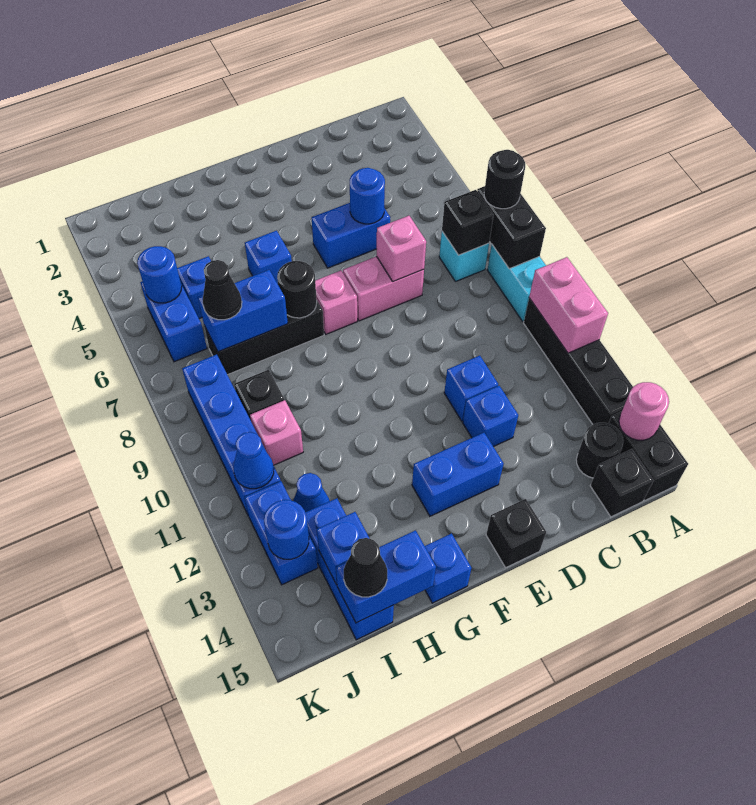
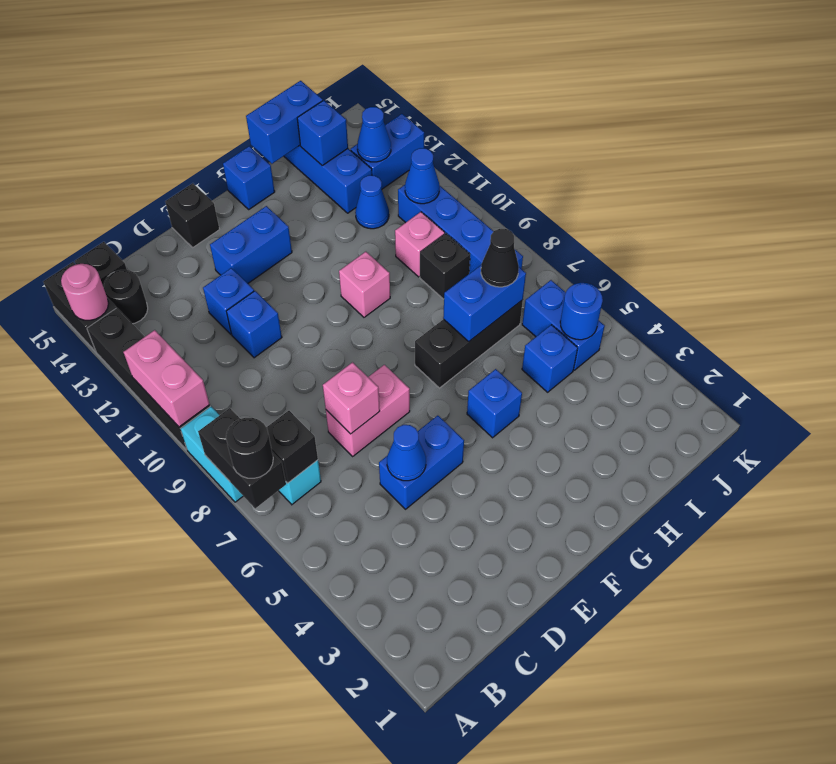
blue 1x1 round brick [350,168,385,224] -> blue 1x1 cone [387,425,426,481]
pink 1x1 brick [315,270,357,334] -> pink 1x1 brick moved to [339,252,390,317]
black 1x1 round brick [277,261,317,318] -> none
black 1x1 cone [344,538,387,597] -> none
blue 1x2 brick [245,481,318,585] -> blue 1x2 brick turned to [351,114,424,189]
blue 1x1 round brick [264,500,309,559] -> blue 1x1 cone [357,107,391,162]

